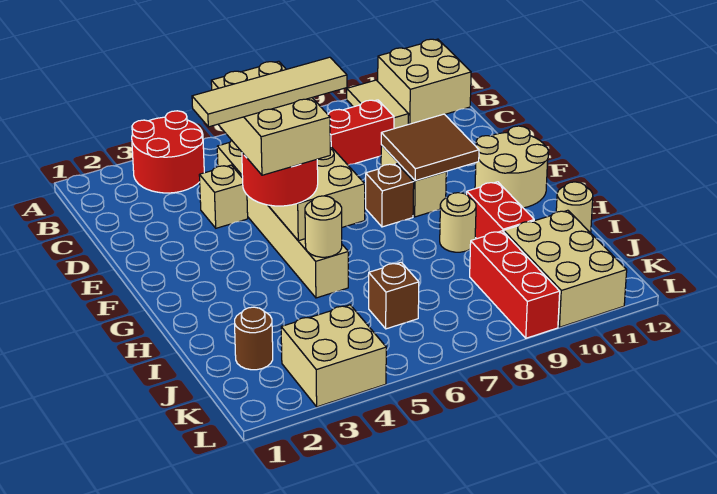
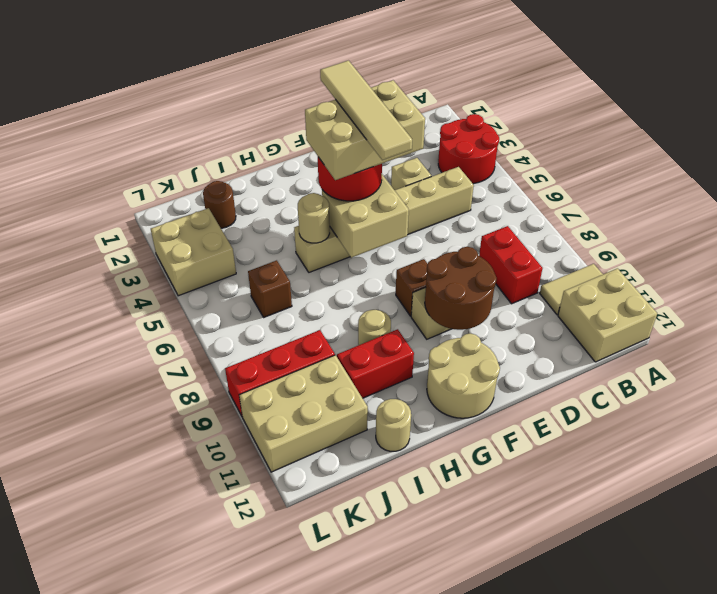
brown 2x2 tile [381,114,479,181] -> brown 2x2 round brick [425,247,497,330]

